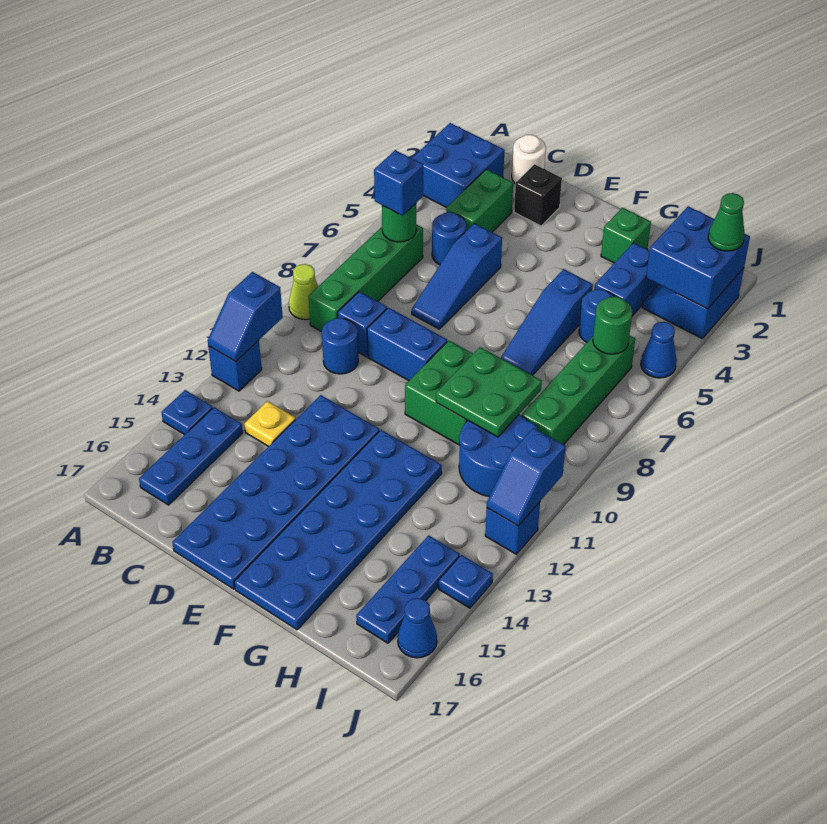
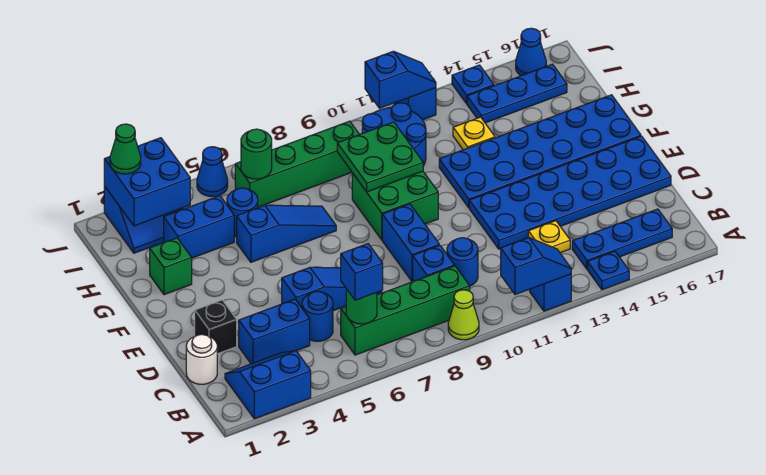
blue 2x2 brick [412,123,505,207] -> blue 2x2 slope [225,351,311,419]
green 1x2 brick [446,169,513,232] -> blue 1x2 brick [239,299,310,364]
none -> yellow 1x1 plate [453,117,495,150]

